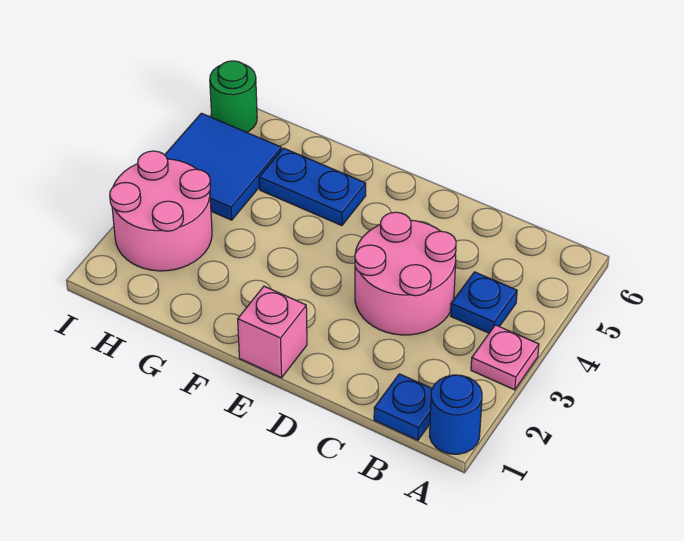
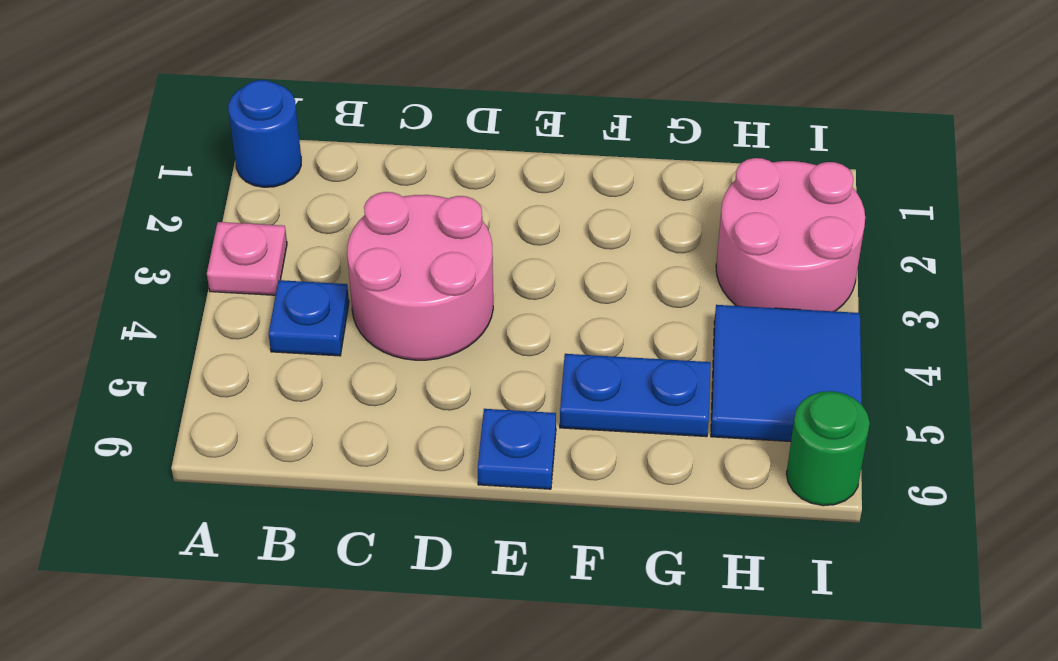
blue 1x1 plate [374,374,432,440] -> blue 1x1 plate moved to [478,409,556,489]
pink 1x1 brick [238,286,307,378] -> none

